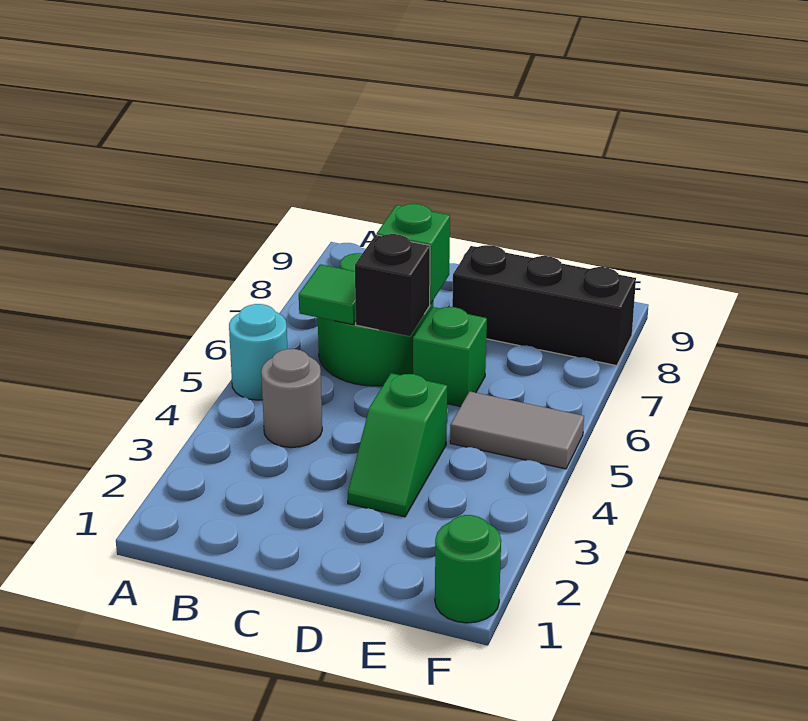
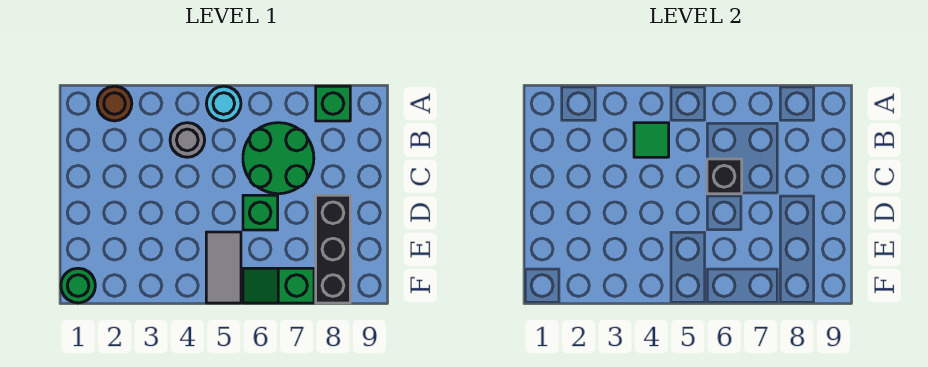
none -> brown 1x1 round brick [97,86,132,121]
green 1x1 tile [299,264,356,325] -> green 1x1 tile moved to [634,123,669,157]
green 1x1 brick [377,204,450,304] -> green 1x1 brick moved to [316,86,350,121]
green 1x2 slope [348,373,447,517] -> green 1x2 slope moved to [243,268,314,303]

